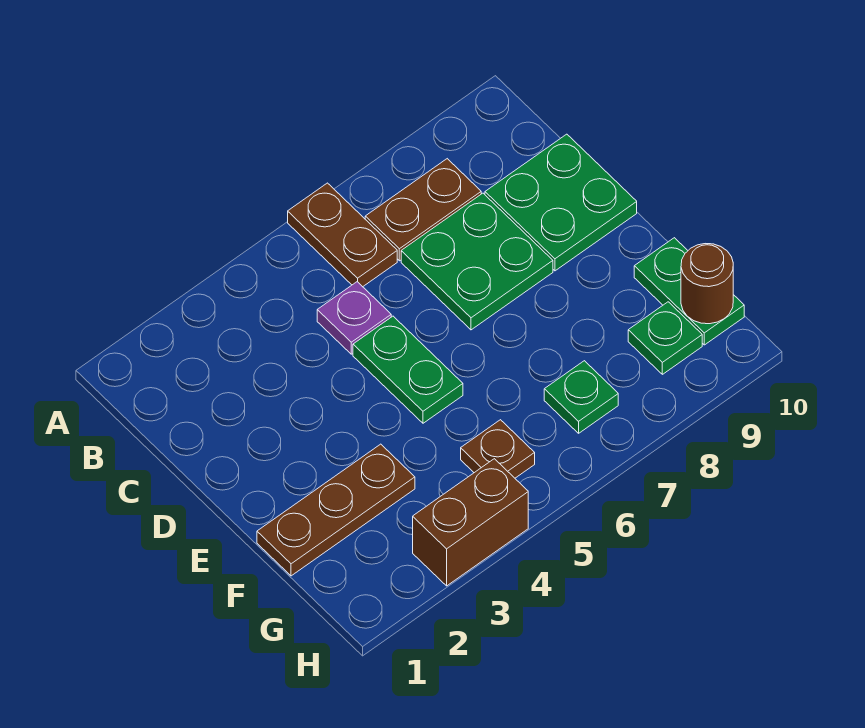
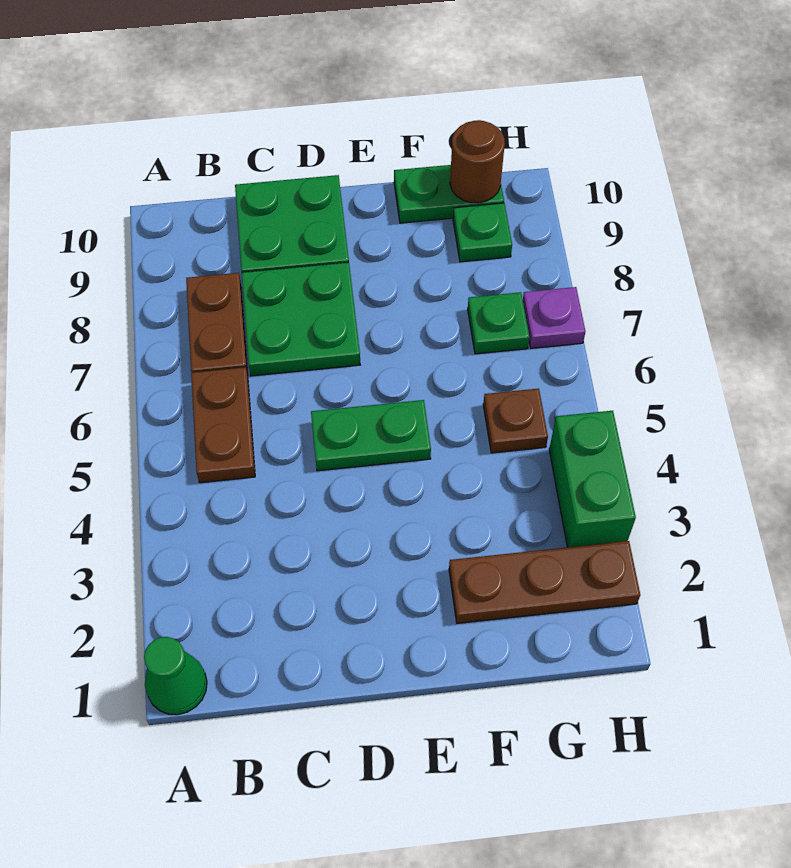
none -> green 1x1 cone [144,637,207,715]
brown 1x2 plate [288,183,397,287] -> brown 1x2 plate turned to [191,367,255,483]
purple 1x1 plate [317,282,391,354] -> purple 1x1 plate moved to [523,287,585,348]
brown 1x3 plate [257,444,415,576] -> brown 1x3 plate turned to [449,541,640,623]
brown 1x2 brick [413,459,528,586] -> green 1x2 brick [549,411,636,547]

